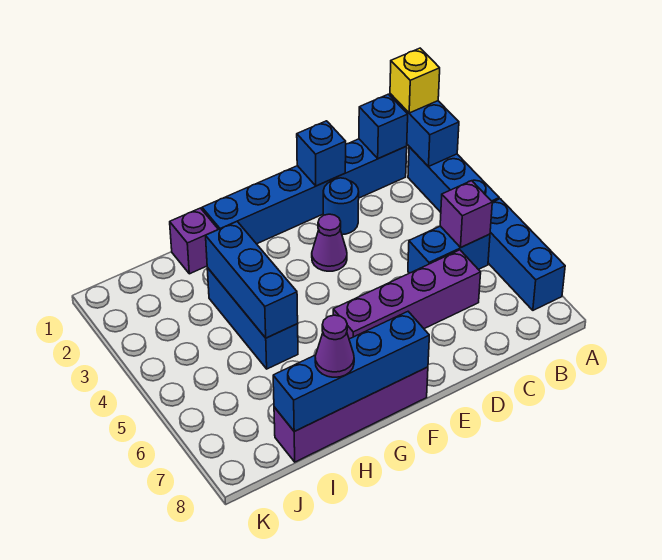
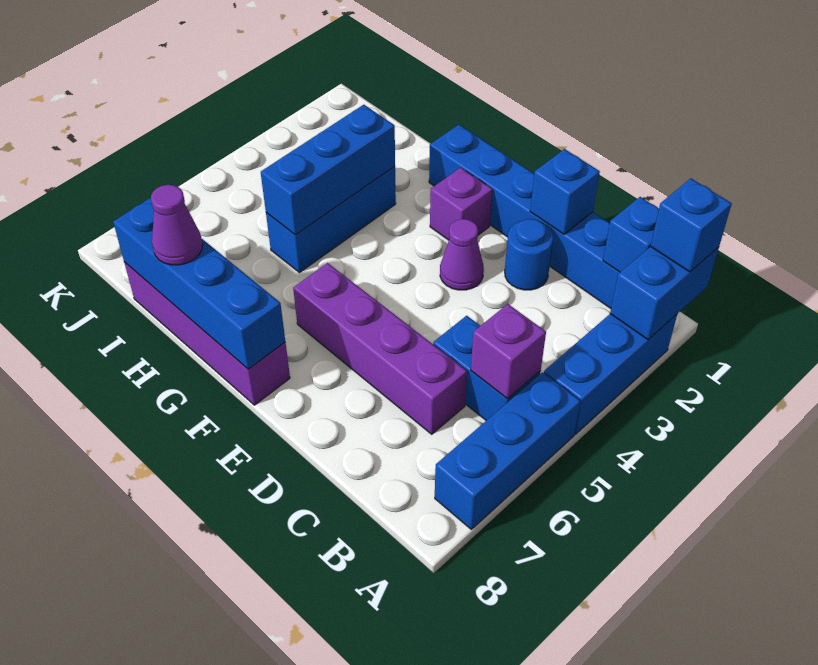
yellow 1x1 brick [390,48,440,113] -> blue 1x1 brick [651,178,732,272]
purple 1x1 brick [170,208,218,274] -> purple 1x1 brick moved to [430,168,492,240]

